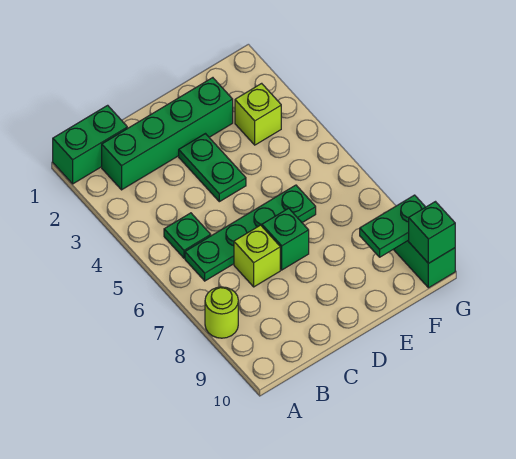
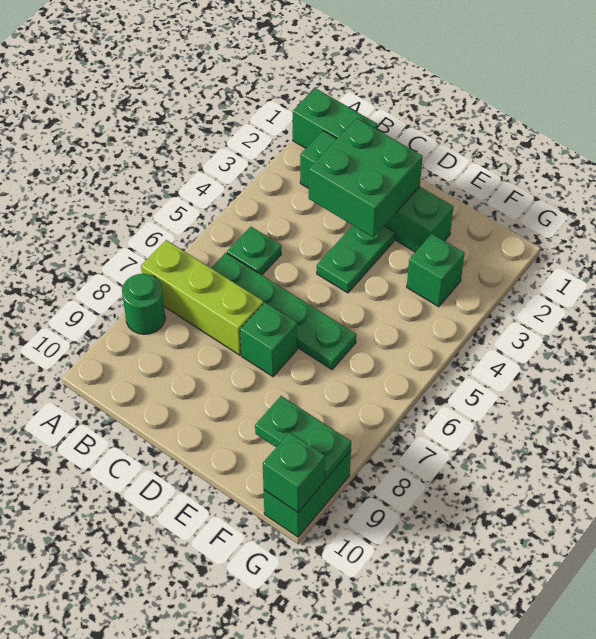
lime 1x1 round brick [205,287,238,338] -> green 1x1 round brick [122,274,165,334]
none -> green 2x2 brick [309,118,423,237]
lime 1x1 brick [234,225,280,287] -> lime 1x3 brick [141,240,263,355]
lime 1x1 brick [235,83,281,145] -> green 1x1 brick [407,234,465,307]

